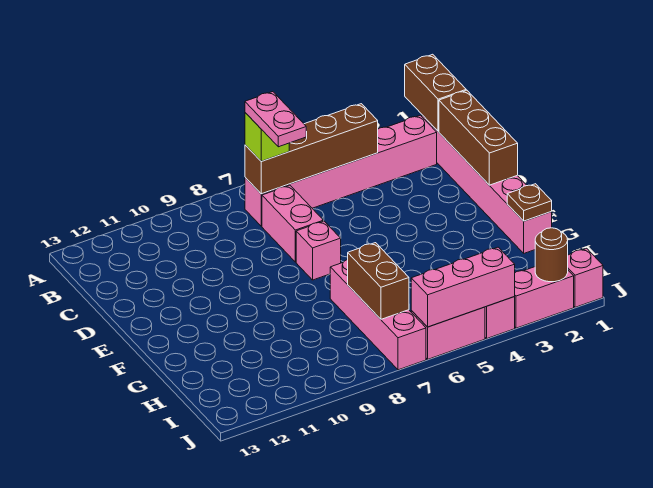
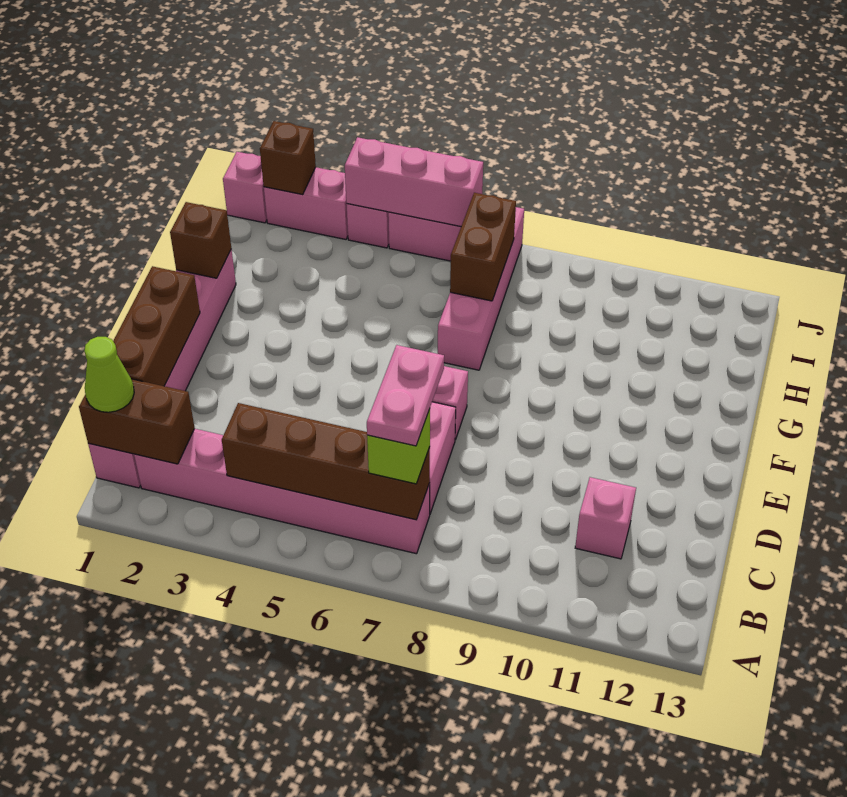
brown 1x2 brick [405,54,466,131] -> brown 1x2 brick turned to [79,379,195,464]
none -> lime 1x1 cone [84,337,134,412]
none -> pink 1x1 brick [575,477,636,559]
brown 1x1 plate [507,184,552,221] -> brown 1x1 brick [170,202,231,278]
brown 1x1 round brick [535,228,568,282] -> brown 1x1 brick [260,121,316,195]

